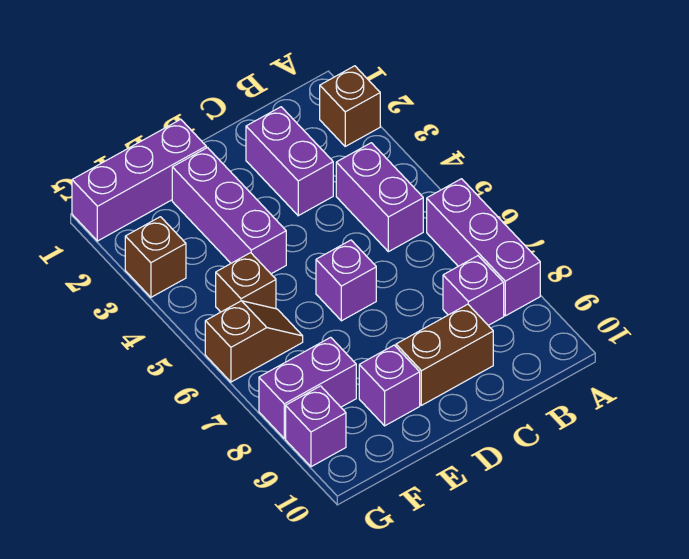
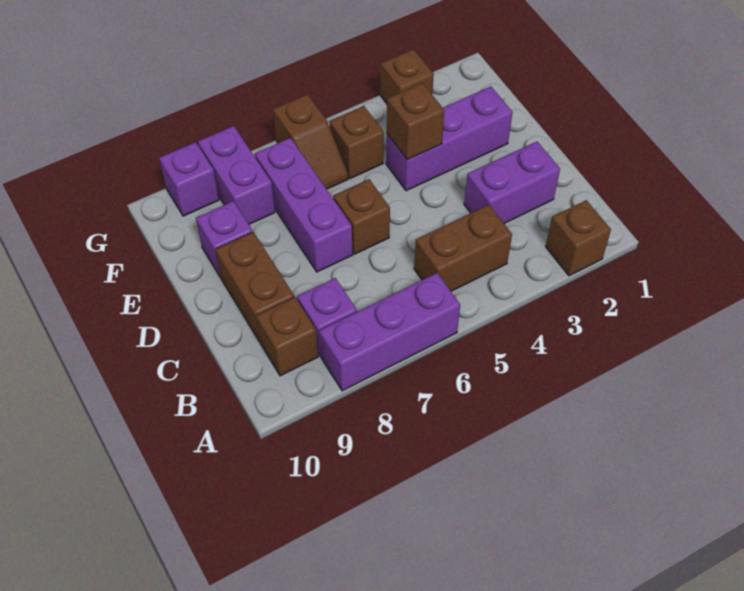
purple 1x2 brick [336,143,423,252] -> brown 1x2 brick [414,205,512,291]
none -> brown 1x1 brick [256,297,318,376]
purple 1x1 brick [316,240,376,321] -> brown 1x1 brick [333,179,390,254]
purple 1x3 brick [72,119,206,241] -> purple 1x3 brick moved to [255,138,353,272]
none -> brown 1x1 brick [387,83,444,159]

